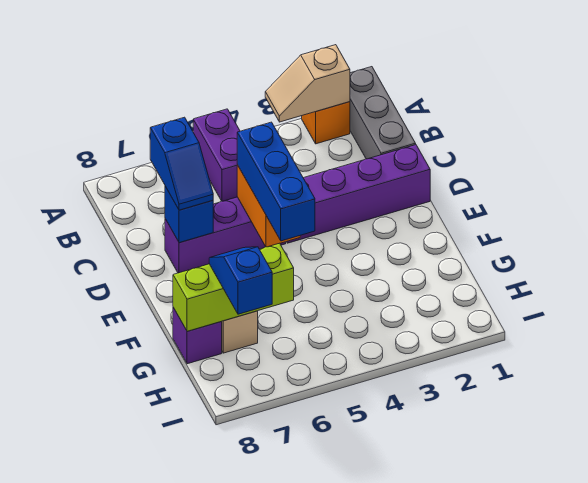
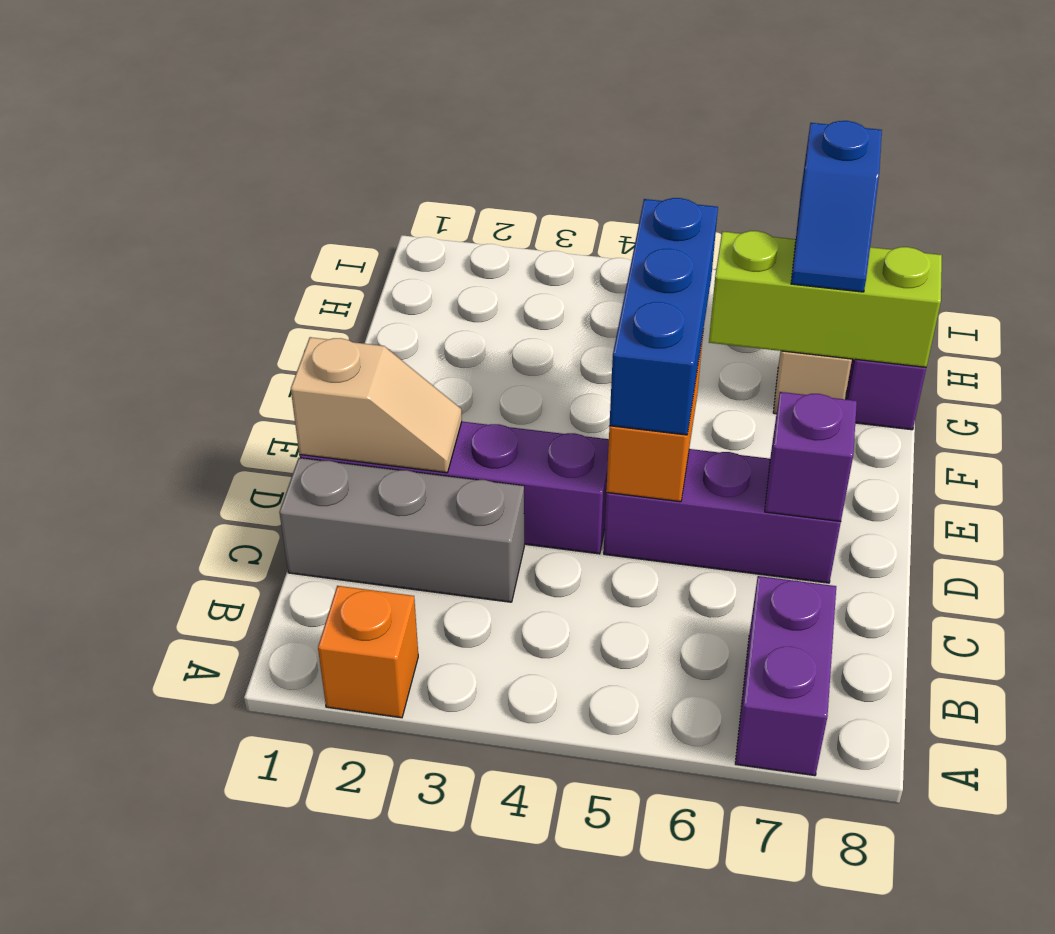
grey 1x3 brick [350,67,416,159] -> grey 1x3 brick turned to [279,458,524,602]
tan 1x2 slope [265,45,350,122] -> tan 1x2 slope moved to [291,337,462,473]
purple 1x2 brick [193,109,240,201] -> purple 1x2 brick moved to [735,576,836,776]
blue 1x2 slope [150,117,213,210] -> none
blue 1x1 brick [165,186,213,243] -> purple 1x1 brick [765,392,857,521]

